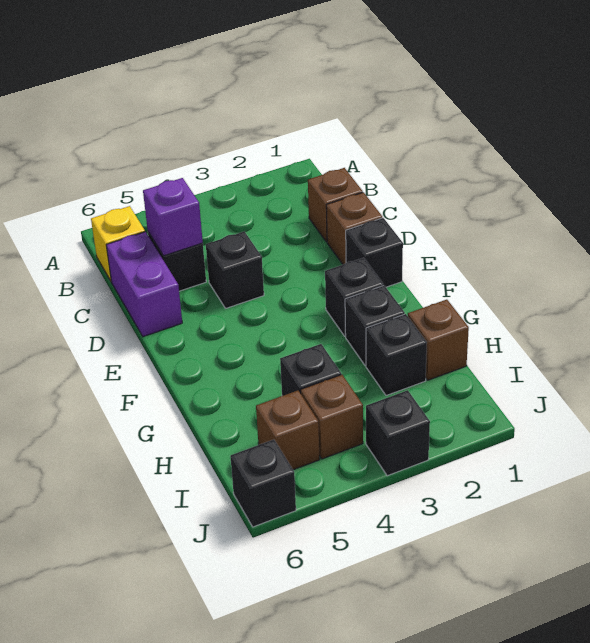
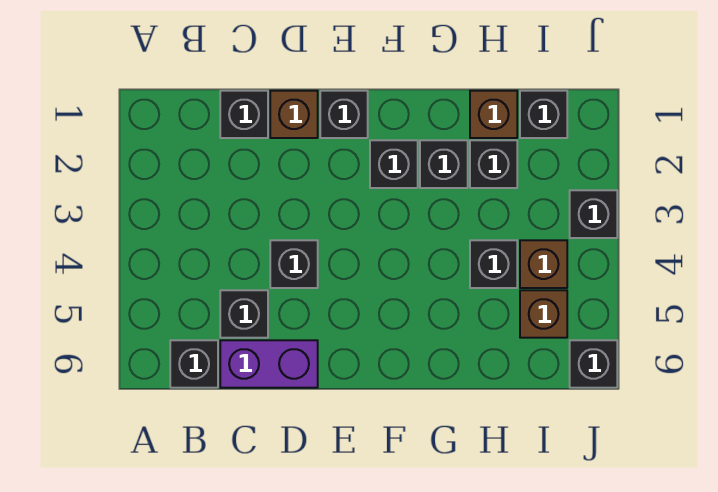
yellow 1x1 brick [91,206,145,281] -> black 1x1 brick [170,340,218,388]
brown 1x1 brick [308,168,363,242] -> black 1x1 brick [220,91,268,138]
purple 1x1 brick [143,178,203,256] -> none
none -> black 1x1 brick [520,91,567,138]

